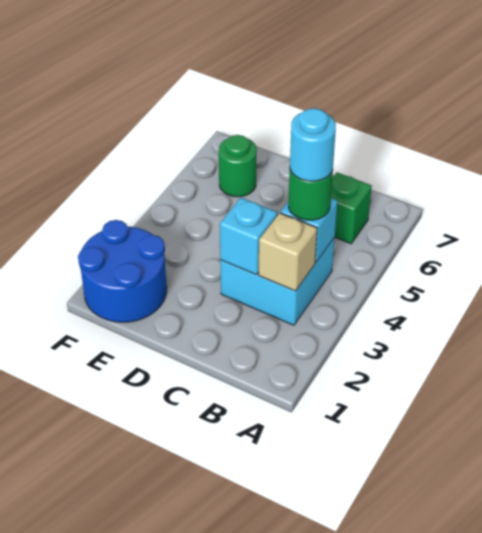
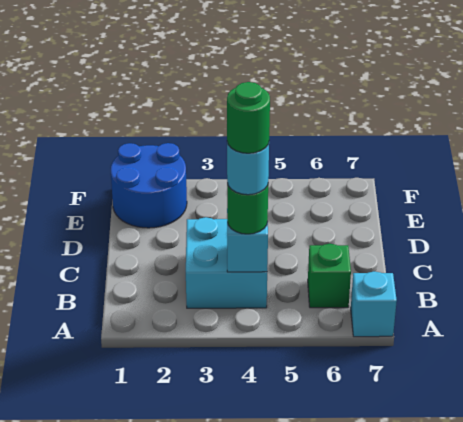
tan 1x1 brick [259,213,317,291] -> none
cyan 1x1 brick [220,198,278,275] -> cyan 1x1 brick moved to [351,271,397,337]
green 1x1 round brick [219,135,257,197] -> green 1x1 round brick moved to [227,82,270,153]

